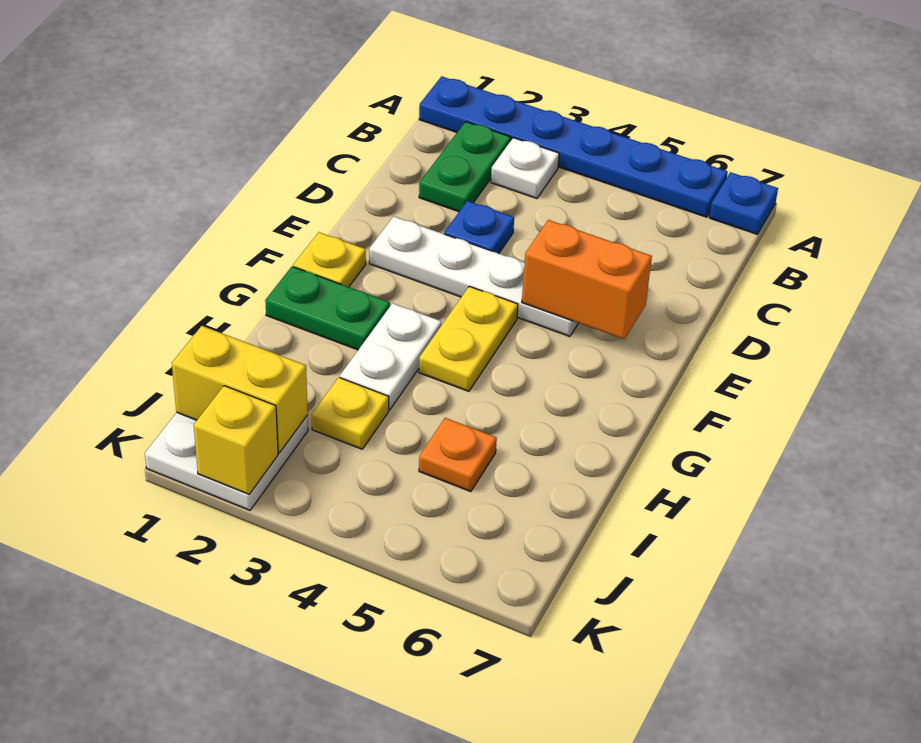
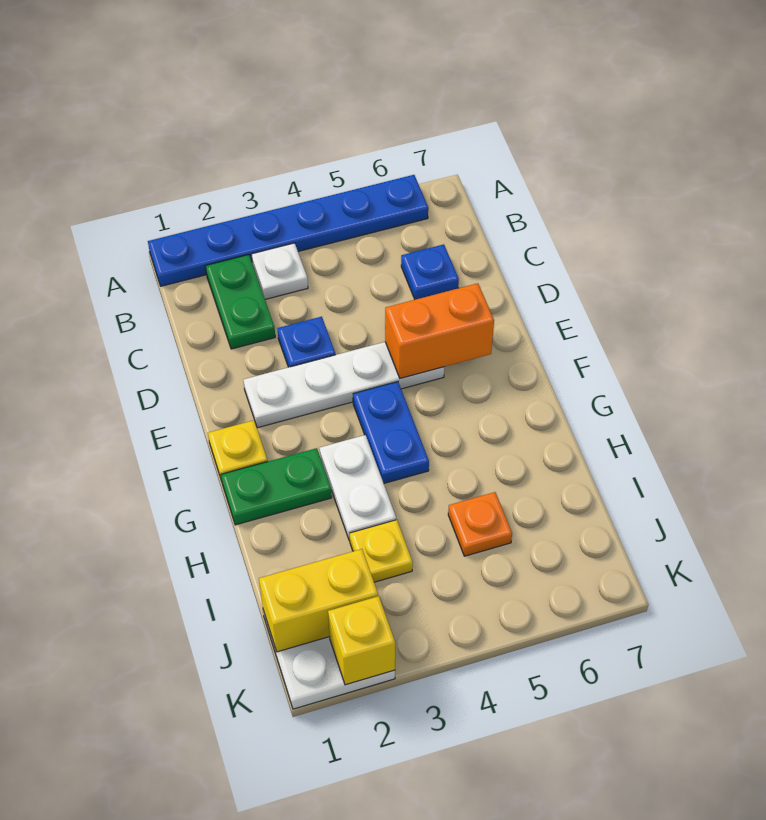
blue 1x1 plate [709,172,778,234] -> blue 1x1 plate moved to [401,244,459,299]
yellow 1x2 plate [419,286,518,391] -> blue 1x2 plate [353,382,429,483]

